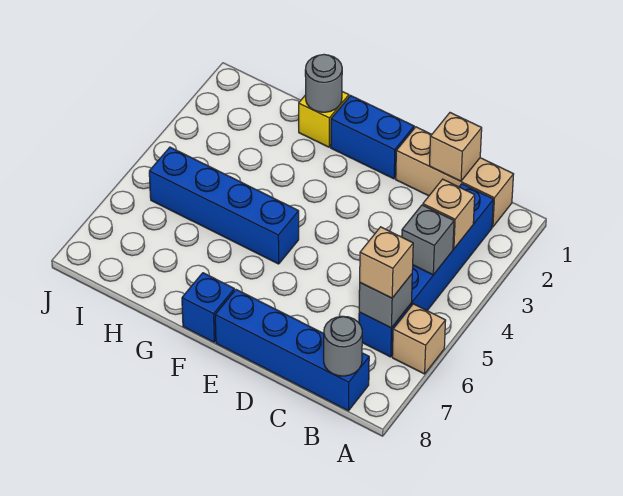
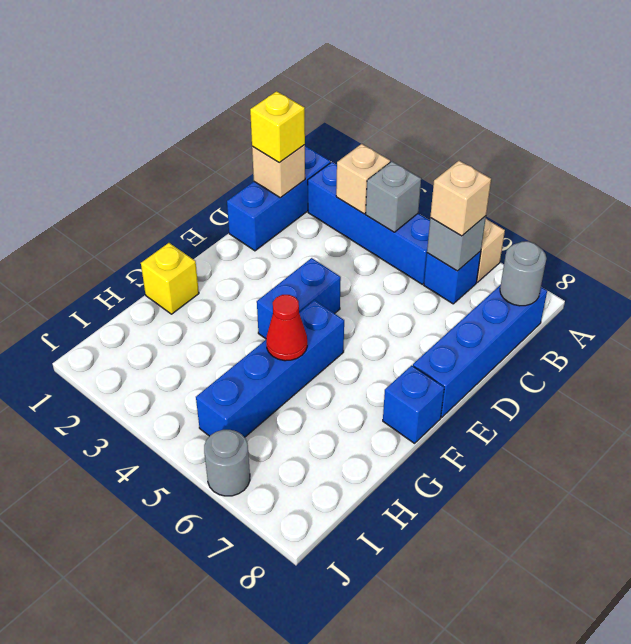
tan 1x3 brick [396,127,514,227] -> blue 1x3 brick [227,146,331,251]
none -> yellow 1x1 brick [250,91,305,163]
blue 1x2 brick [331,96,414,179] -> blue 1x2 brick moved to [257,258,341,339]
grey 1x1 round brick [305,54,342,112] -> grey 1x1 round brick moved to [204,430,250,496]
none -> red 1x1 cone [266,295,307,361]

